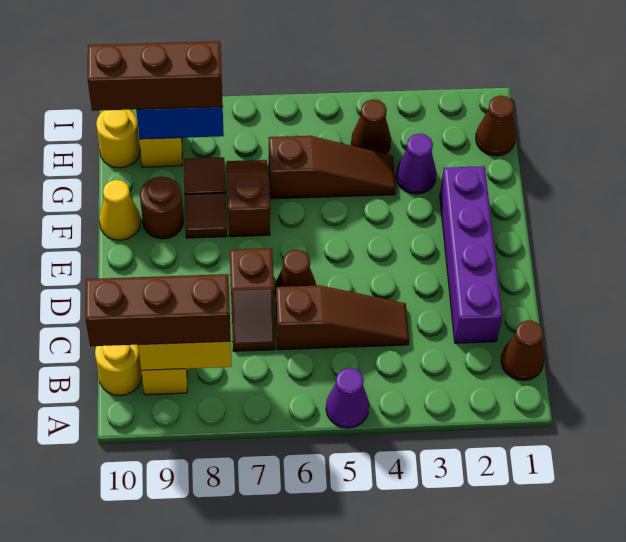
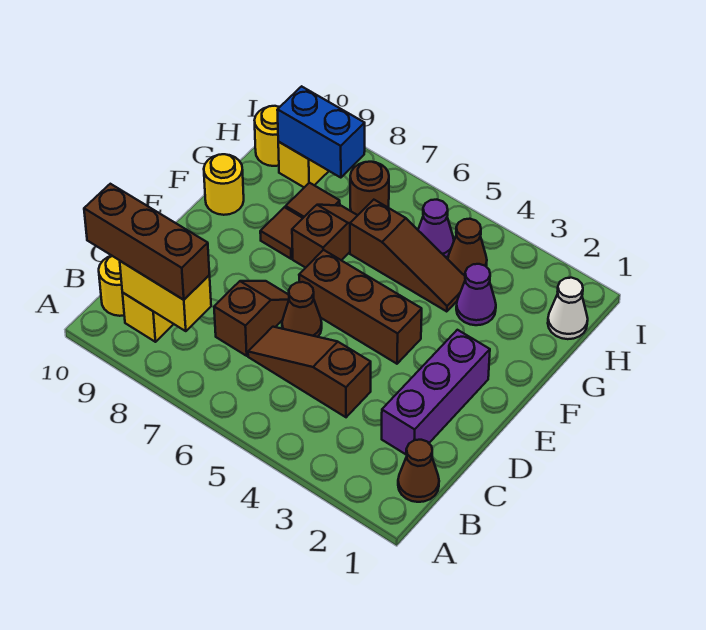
purple 1x1 cone [326,368,369,428] -> purple 1x1 cone moved to [418,200,454,257]
purple 1x4 brick [440,166,502,343] -> purple 1x3 brick [382,330,490,454]
brown 1x3 slope [276,285,409,350] -> brown 1x3 slope turned to [248,327,371,417]
brown 1x2 slope [230,248,276,351] -> brown 1x2 slope turned to [214,281,289,356]
brown 1x1 round brick [140,177,184,239] -> brown 1x1 round brick moved to [350,162,389,215]
yellow 1x1 cone [99,180,141,240] -> yellow 1x1 round brick [204,154,244,215]
brown 1x1 cone [476,96,516,156] -> white 1x1 cone [548,278,588,339]
brown 1x3 brick [88,41,223,111] -> brown 1x3 brick moved to [299,250,422,364]

